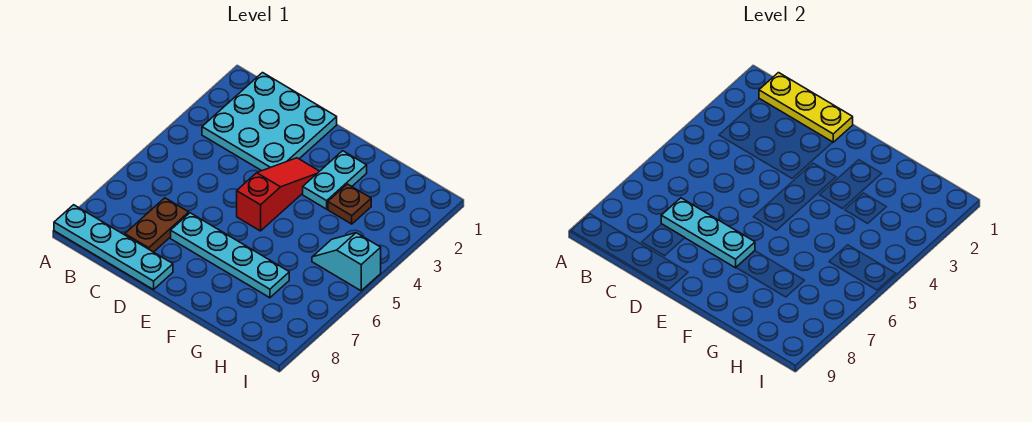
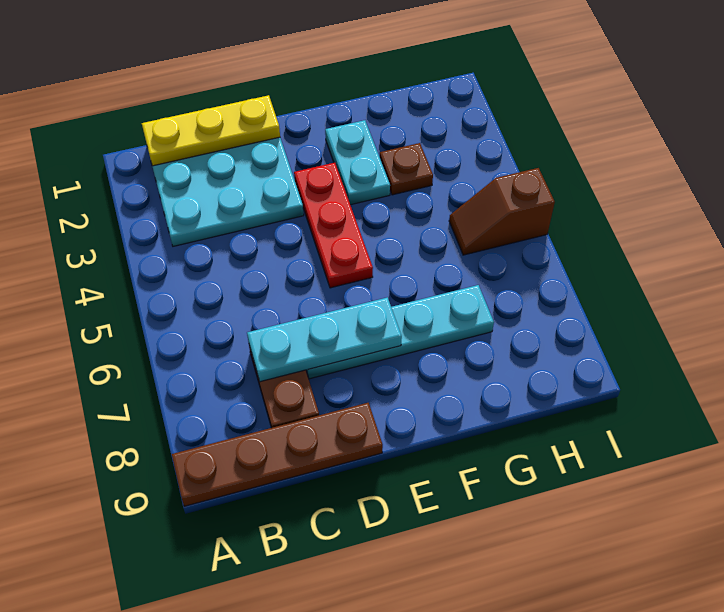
cyan 1x4 plate [54,205,173,290] -> brown 1x4 plate [172,403,383,506]
red 1x3 slope [237,158,319,231] -> red 1x3 plate [294,163,373,288]
cyan 1x2 slope [312,233,381,291] -> brown 1x2 slope [449,168,555,255]

